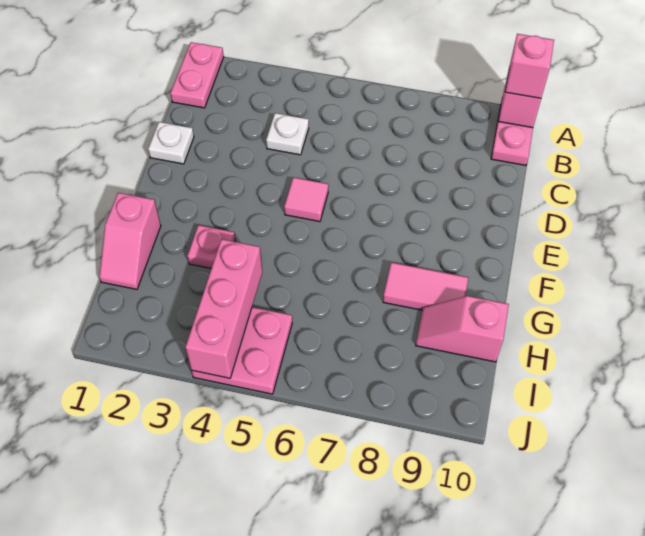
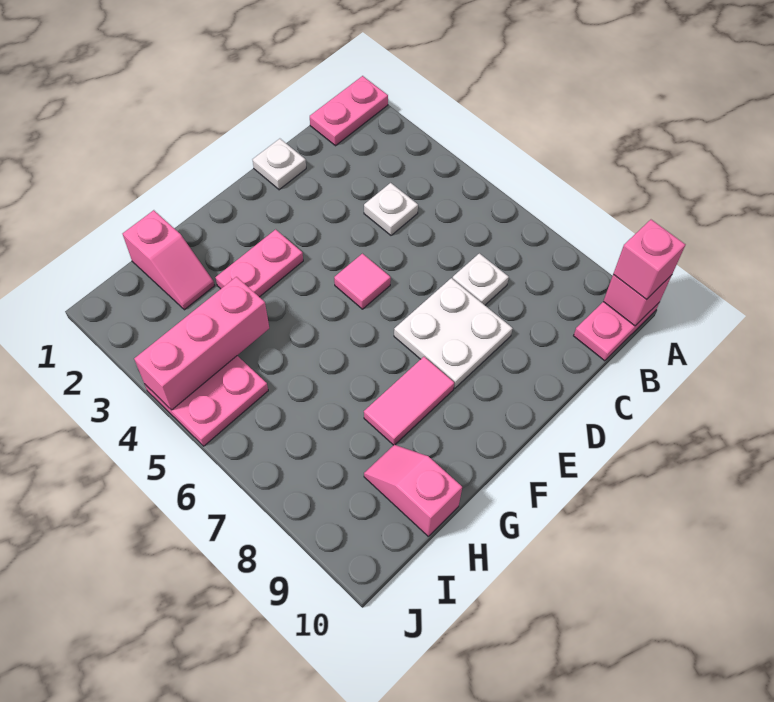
none -> white 1x1 plate [452,253,509,305]
none -> white 2x2 plate [394,278,513,389]
pink 1x2 slope [99,193,161,289] -> pink 1x2 slope turned to [123,210,215,310]
pink 1x1 plate [187,225,235,269] -> pink 1x2 plate [216,229,303,297]
pink 1x2 tile [383,262,468,310] -> pink 1x2 tile turned to [364,357,454,445]

